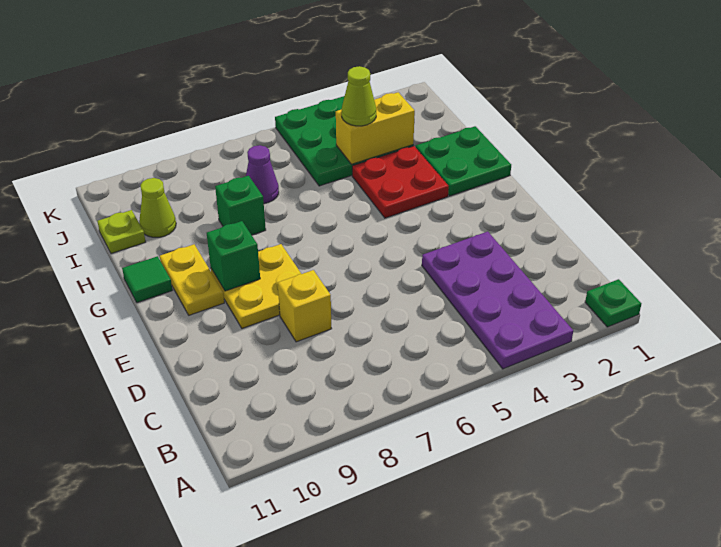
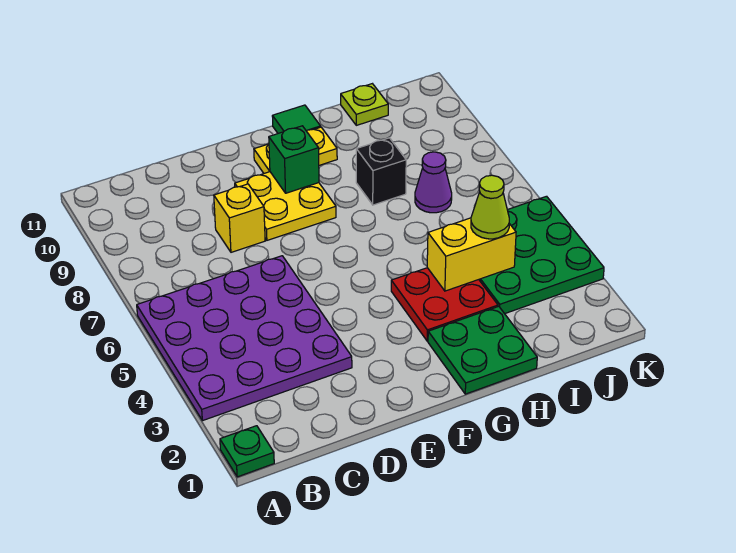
purple 2x4 plate [422,231,573,369] -> purple 4x4 plate [137,256,352,421]
green 1x1 brick [215,176,266,235] -> black 1x1 brick [356,138,406,205]
yellow 1x2 brick [336,92,415,164] -> yellow 1x2 brick turned to [427,218,516,291]
lime 1x1 cone [139,178,176,237] -> none

